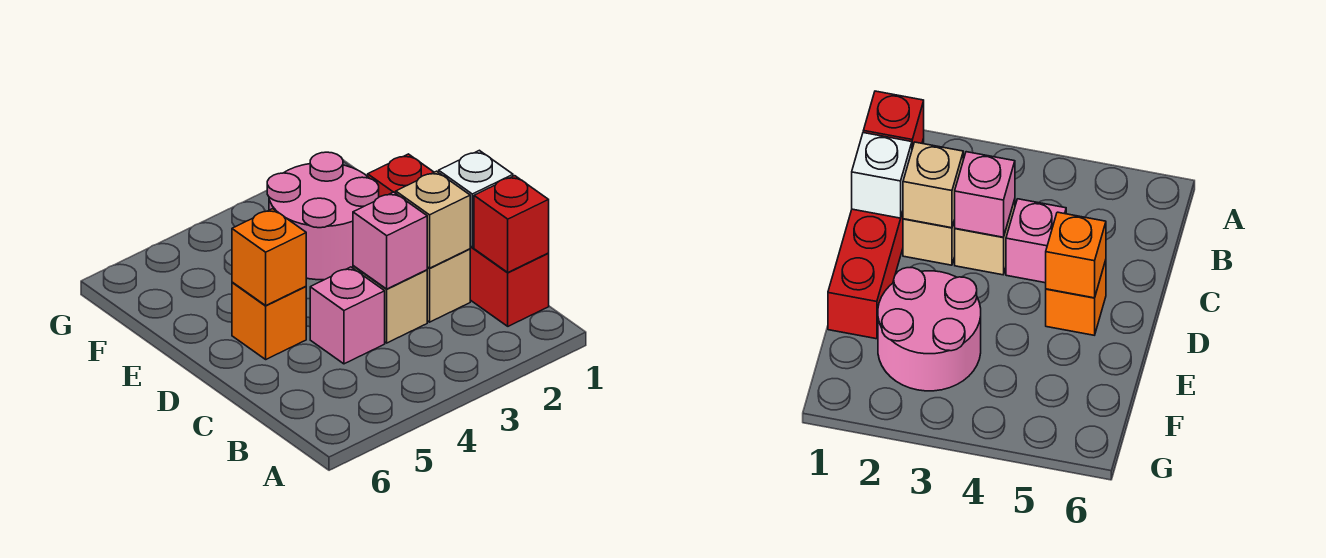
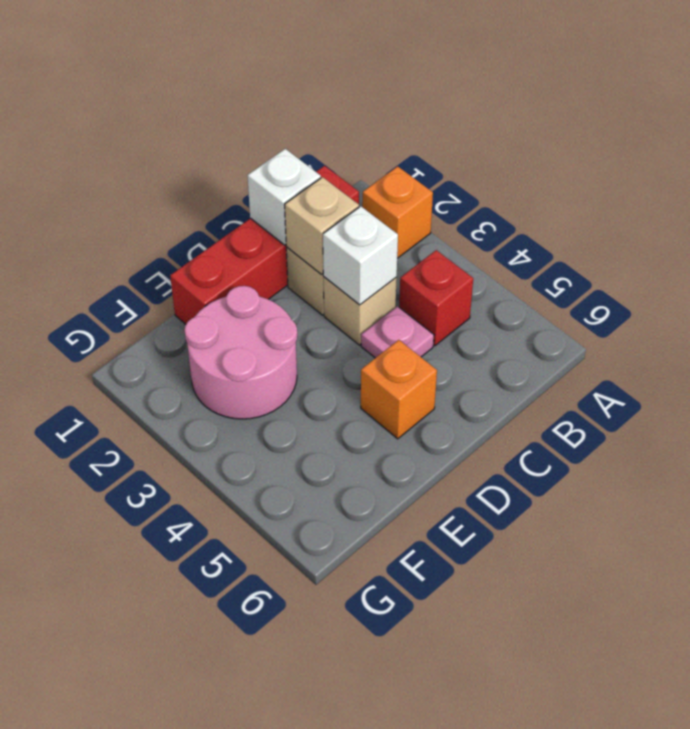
red 1x1 brick [474,176,549,273] -> red 1x1 brick moved to [399,250,473,346]
pink 1x1 brick [353,192,427,289] -> white 1x1 brick [323,206,398,305]
pink 1x1 brick [310,267,385,364] -> pink 1x1 plate [361,306,434,358]
orange 1x1 brick [232,209,306,305] -> orange 1x1 brick moved to [362,166,433,258]

